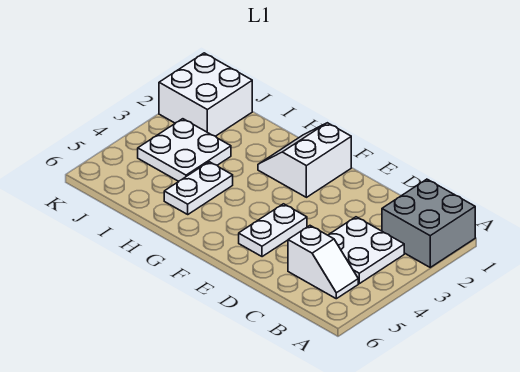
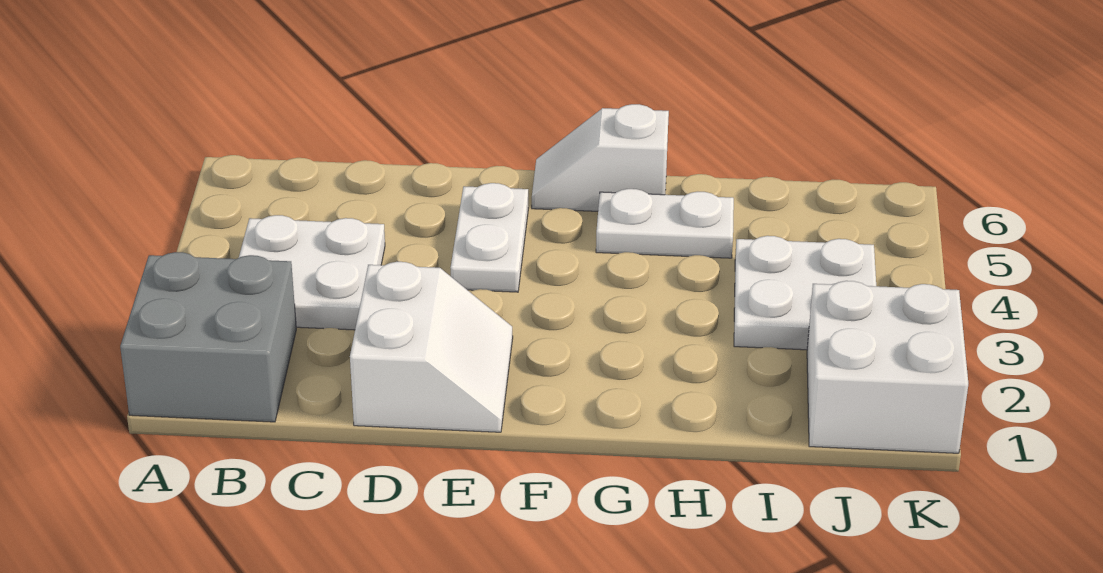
white 1x2 slope [288,226,358,299] -> white 1x2 slope moved to [532,104,669,211]
white 2x2 slope [258,123,351,197] -> white 2x2 slope moved to [350,262,513,432]
white 1x2 plate [164,162,233,214] -> white 1x2 plate turned to [596,189,734,258]

